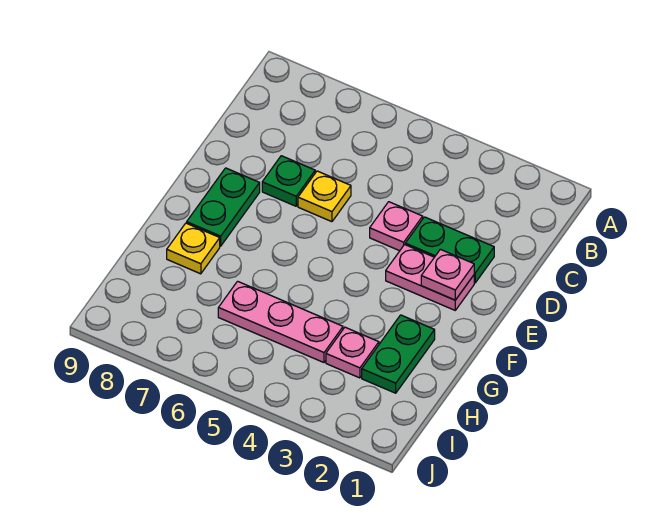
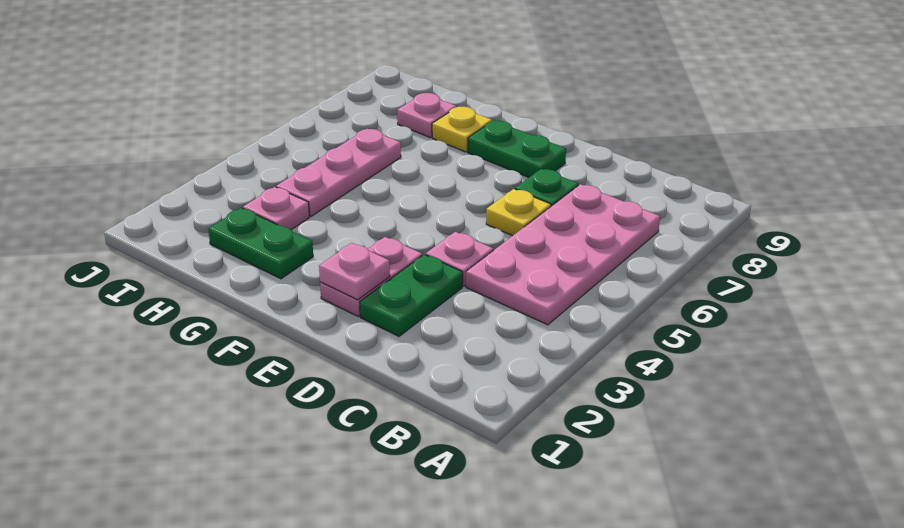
none -> pink 2x4 plate [466,184,660,325]
none -> pink 1x1 plate [397,93,457,138]

